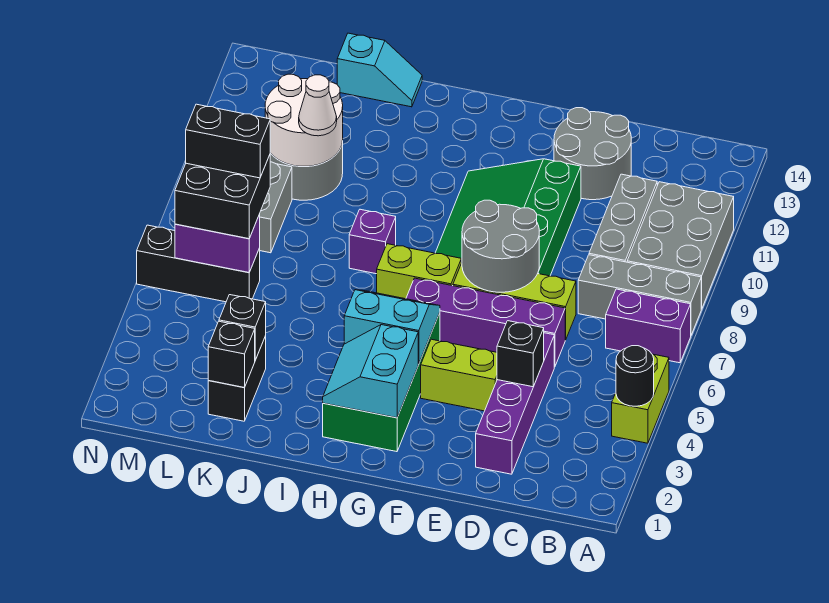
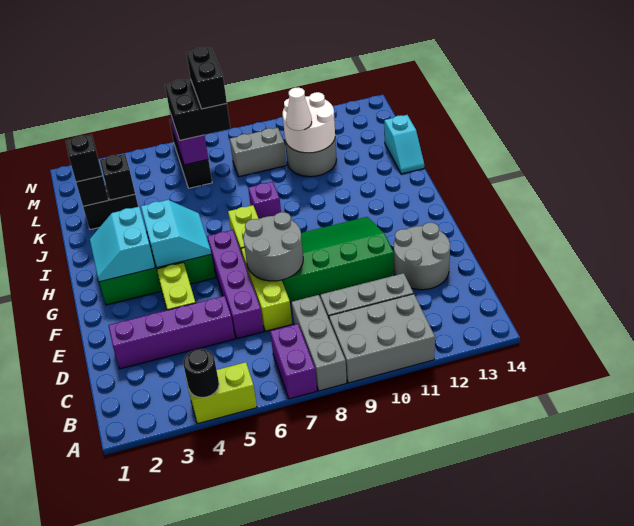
black 1x1 brick [497,321,544,387] -> black 1x1 brick moved to [66,135,102,182]
cyan 2x2 slope [323,325,418,418] -> cyan 2x2 slope turned to [90,207,155,282]

